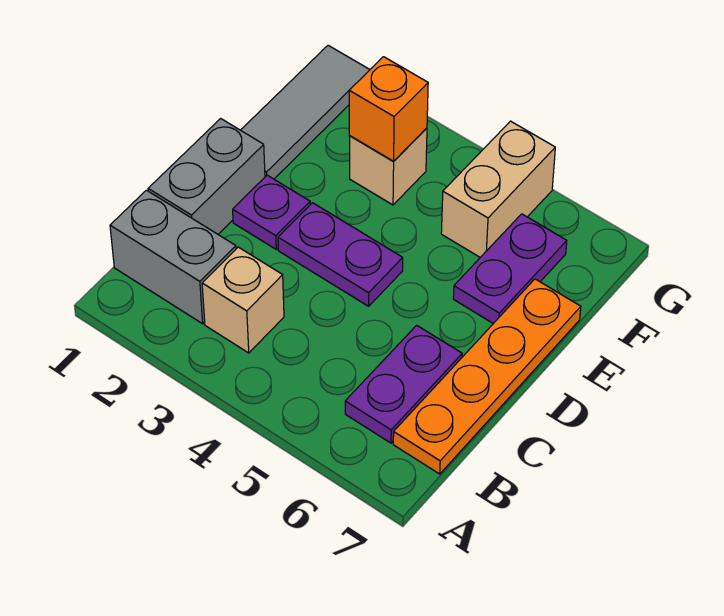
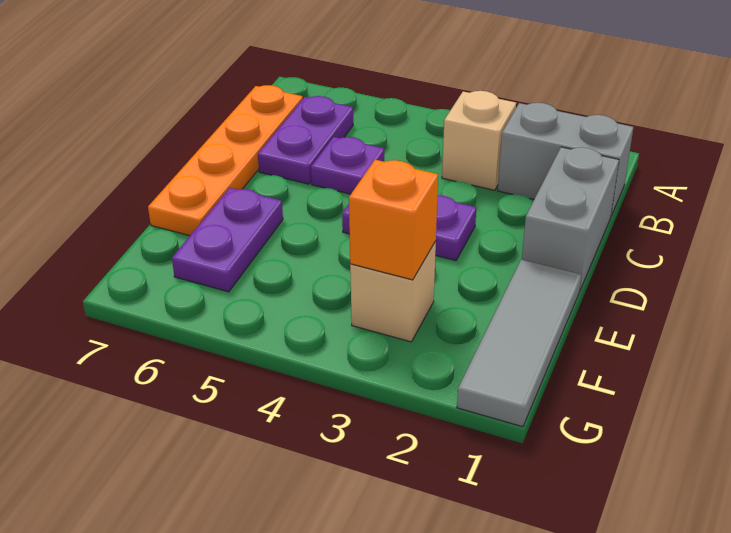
purple 1x1 plate [233,175,310,249] -> purple 1x1 plate moved to [311,137,384,194]
tan 1x2 brick [441,121,555,257] -> none

